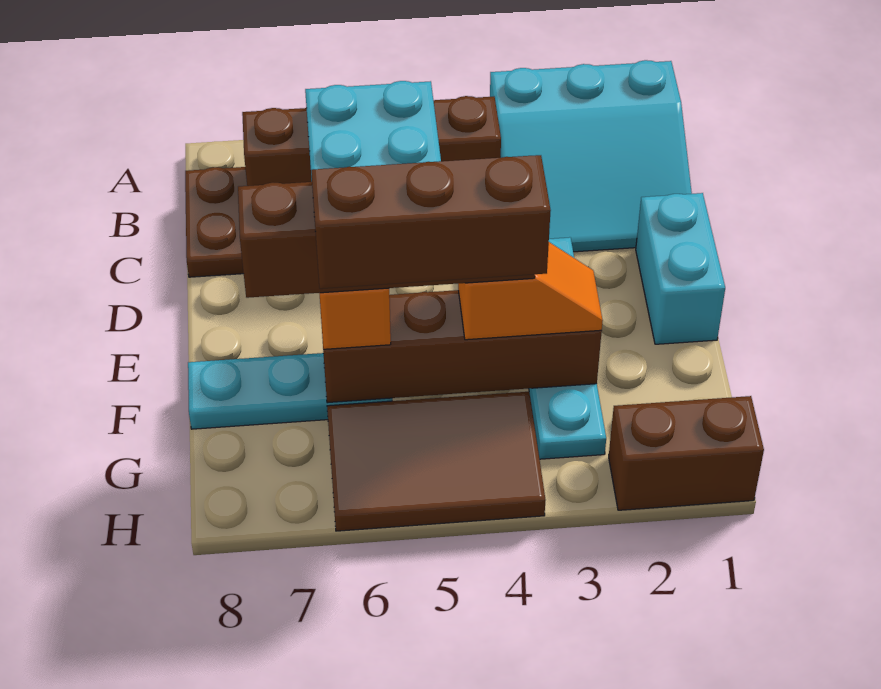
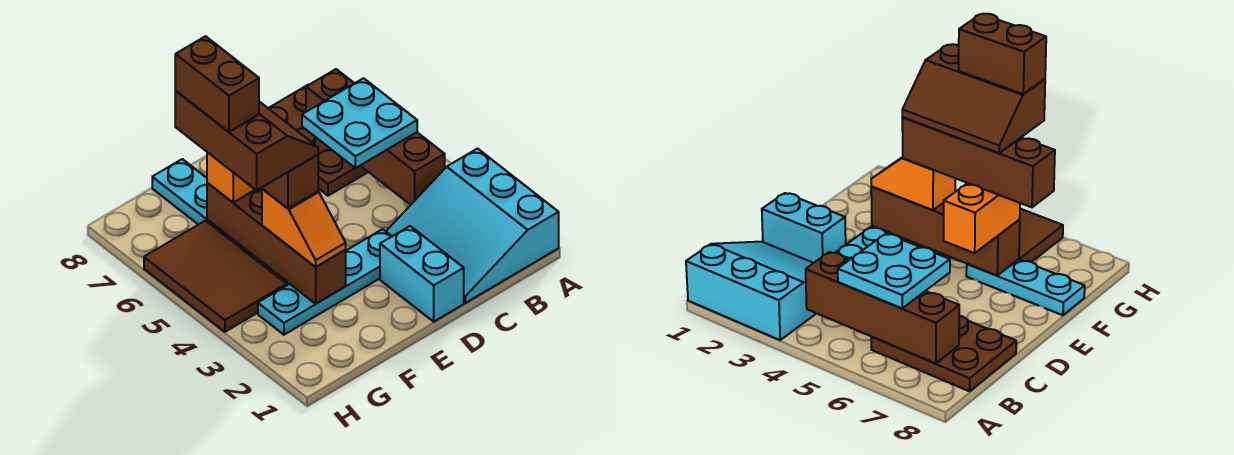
cyan 1x2 brick [636,193,725,344] -> cyan 1x2 brick turned to [380,226,464,322]
brown 1x2 brick [609,396,764,510] -> brown 1x2 brick moved to [175,36,259,132]

